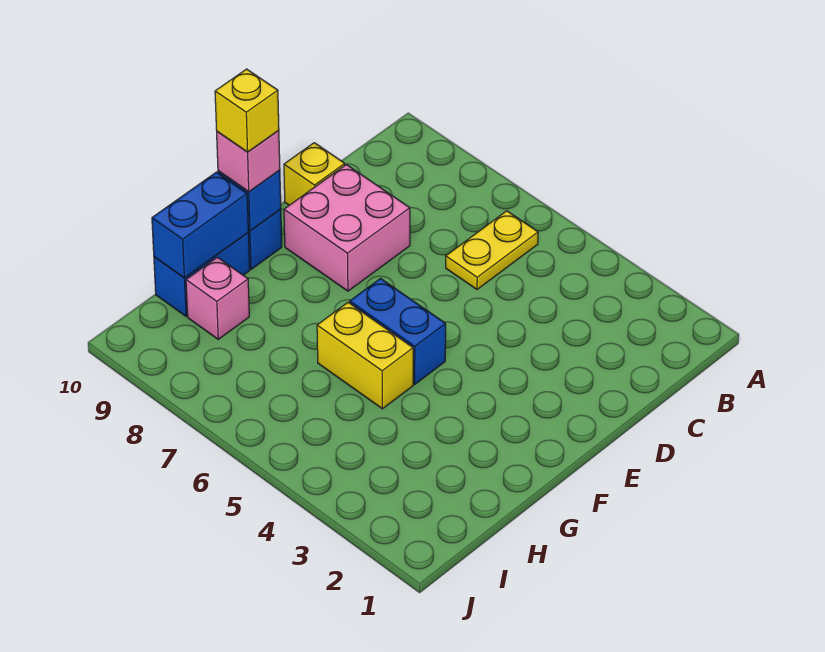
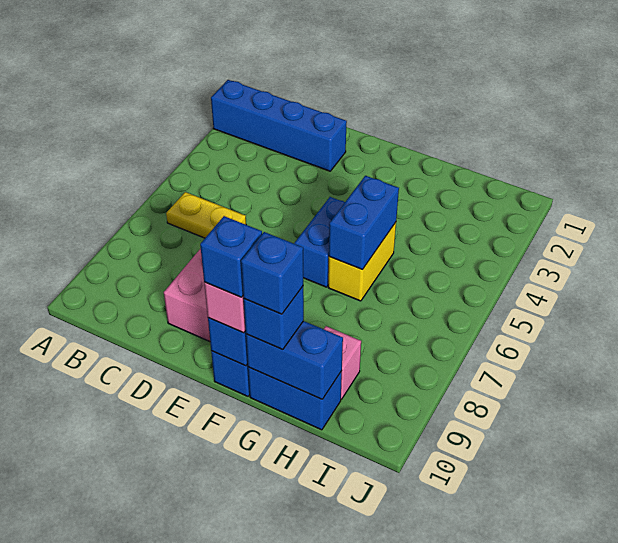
none -> blue 1x4 brick [211,80,347,171]
yellow 1x1 brick [284,143,345,205] -> none
yellow 1x1 brick [215,69,279,152] -> blue 1x1 brick [200,216,262,297]
none -> blue 1x2 brick [329,176,399,270]
none -> blue 1x1 brick [244,286,304,350]
none -> blue 1x1 brick [241,232,303,314]

